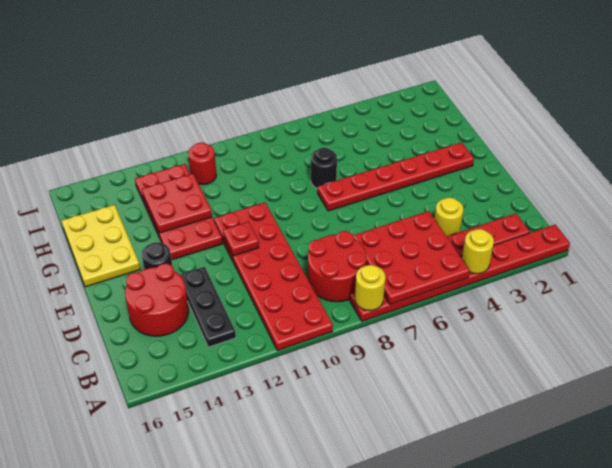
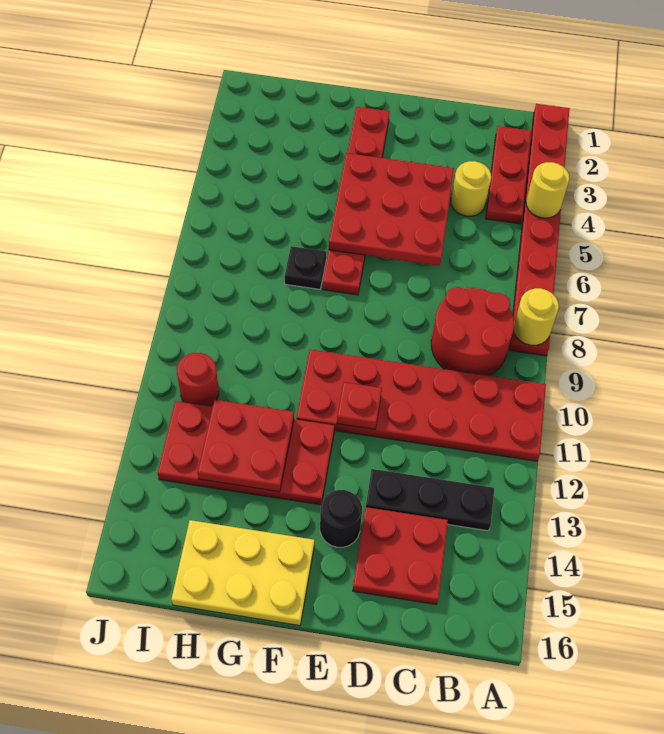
red 3x3 plate [353,211,470,305] -> red 3x3 plate moved to [329,153,454,266]
red 2x2 round brick [125,263,189,336] -> red 2x2 plate [353,507,448,605]
black 1x1 round brick [311,148,337,189] -> black 1x1 plate [285,246,326,289]

